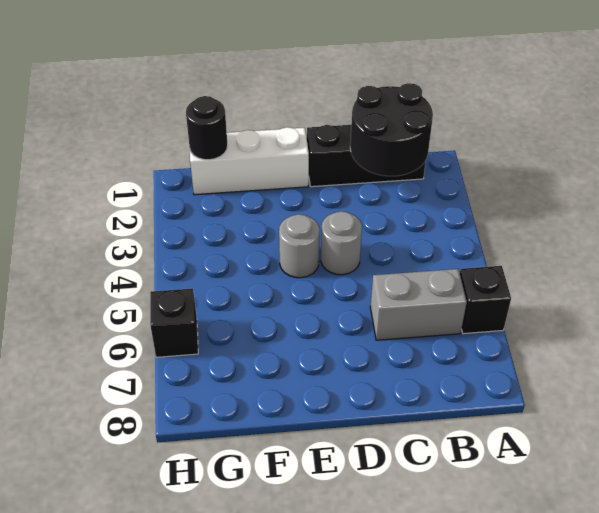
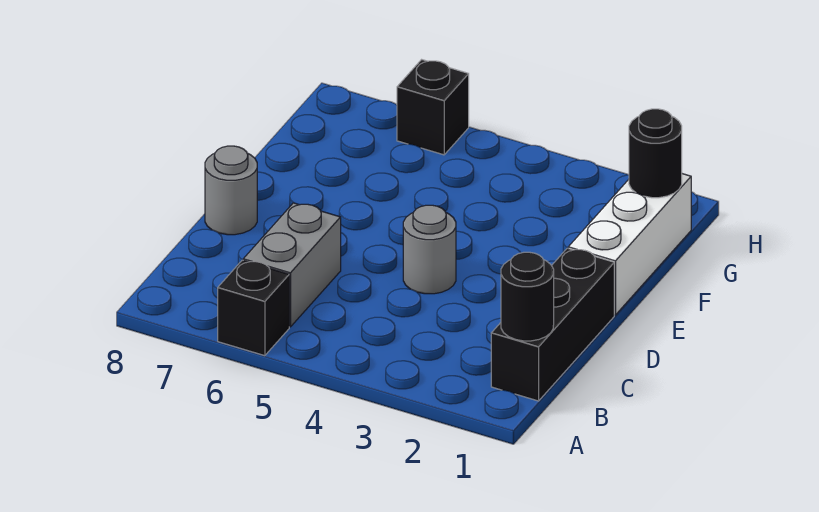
black 2x2 round brick [350,83,433,176] -> black 1x1 round brick [501,252,554,341]
grey 1x1 round brick [279,214,320,278] -> grey 1x1 round brick moved to [205,146,257,235]

